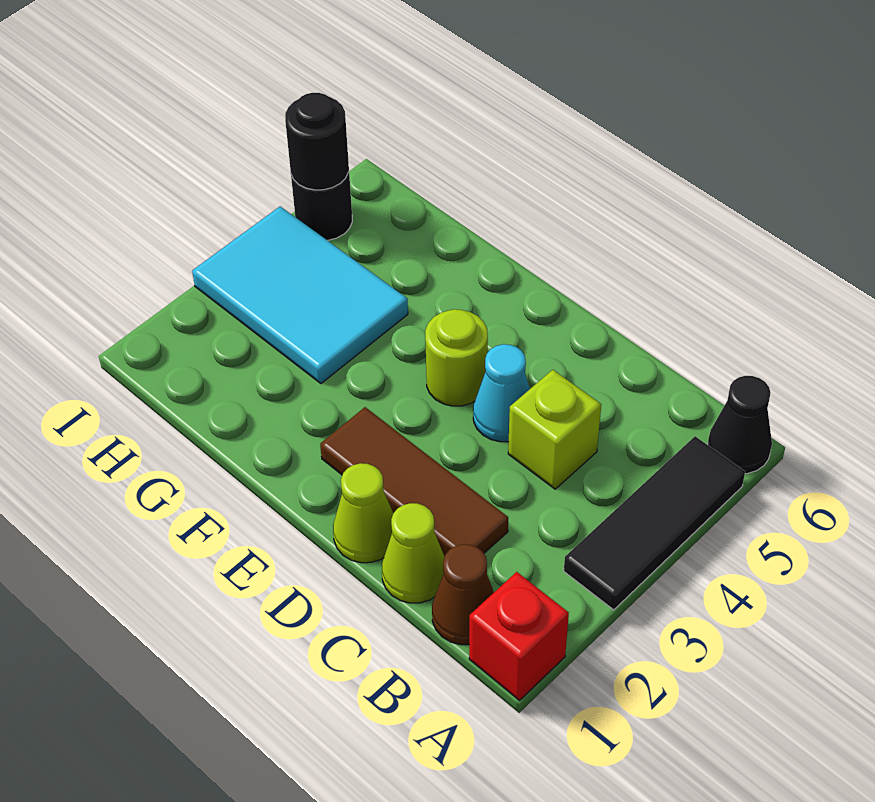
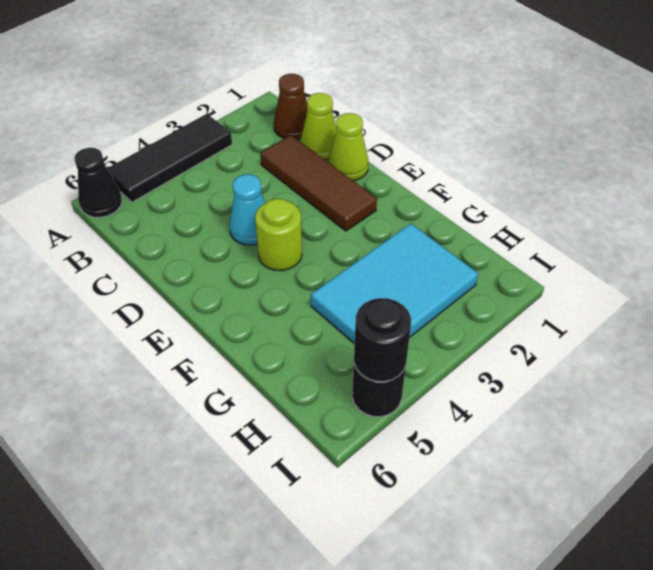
red 1x1 brick [469,572,569,700] -> none
lime 1x1 brick [508,370,601,489] -> none
cyan 2x3 tile [192,206,408,383] -> cyan 2x3 tile turned to [311,223,478,344]

